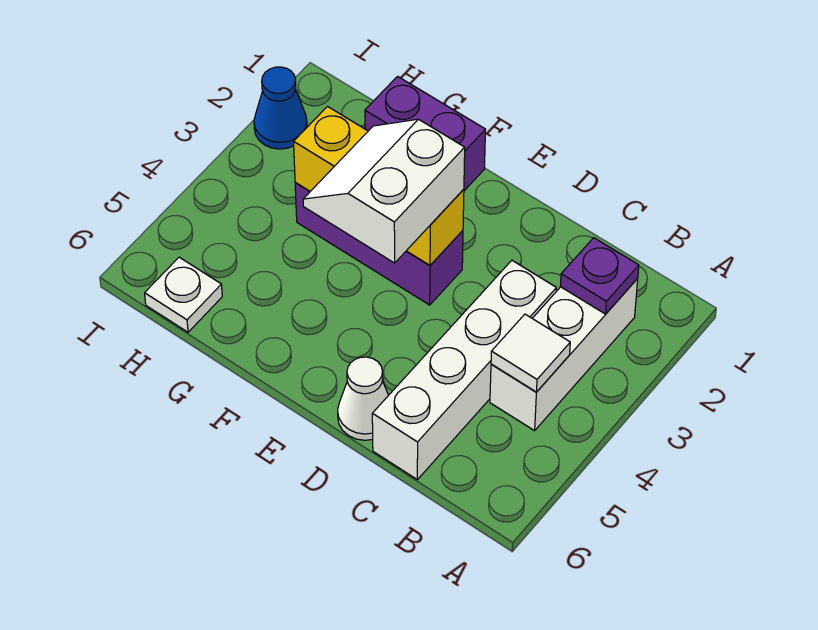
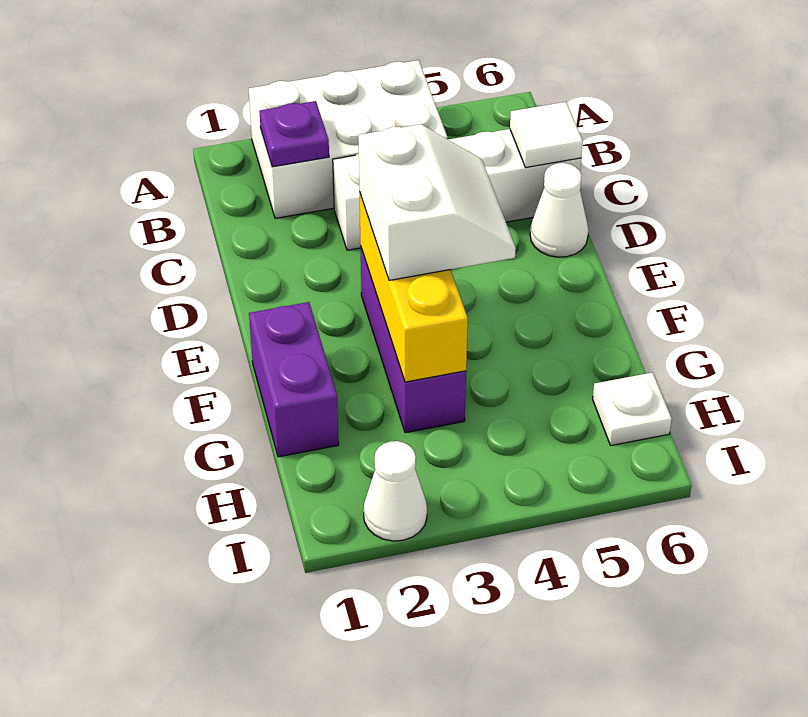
white 1x3 brick [490,279,638,431] -> white 2x3 brick [249,60,448,218]
white 1x1 tile [491,314,570,392] -> white 1x1 tile moved to [510,102,583,168]
white 2x2 slope [303,119,465,263] -> white 2x2 slope turned to [358,124,516,280]
blue 1x1 cone [254,67,307,149] -> white 1x1 cone [364,441,427,541]

